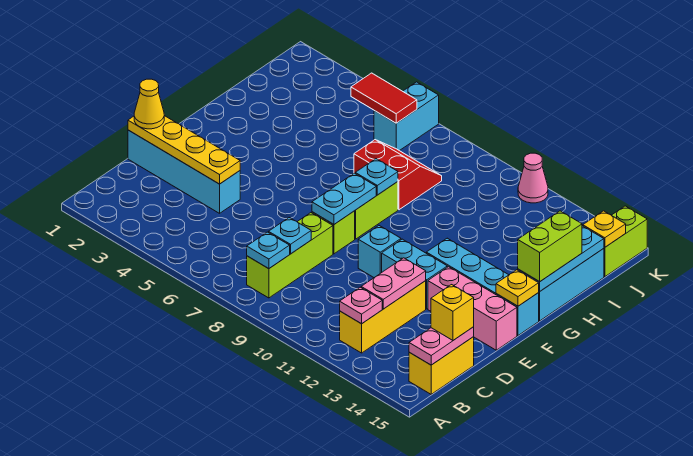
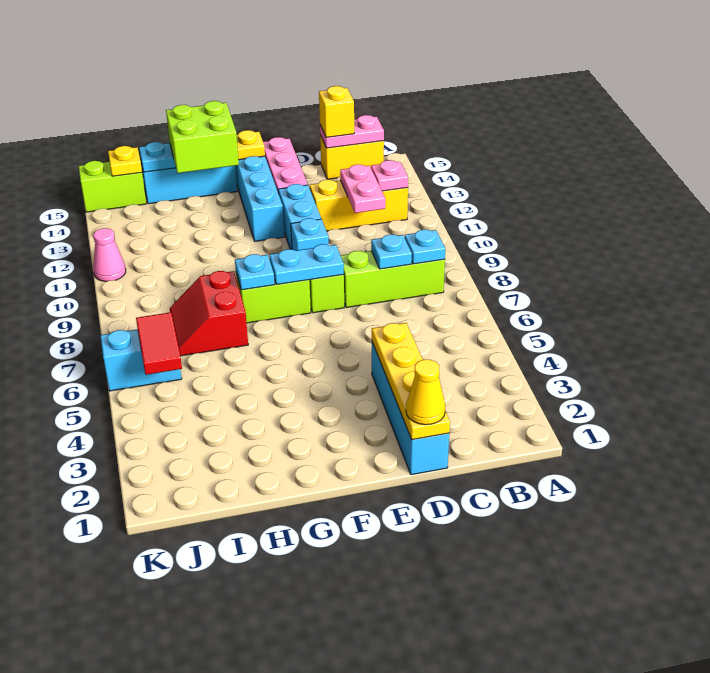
pink 1x2 plate [361,258,426,309] -> pink 1x2 plate turned to [340,165,385,213]
lime 1x2 brick [518,211,582,282] -> lime 2x2 brick [166,101,239,173]

